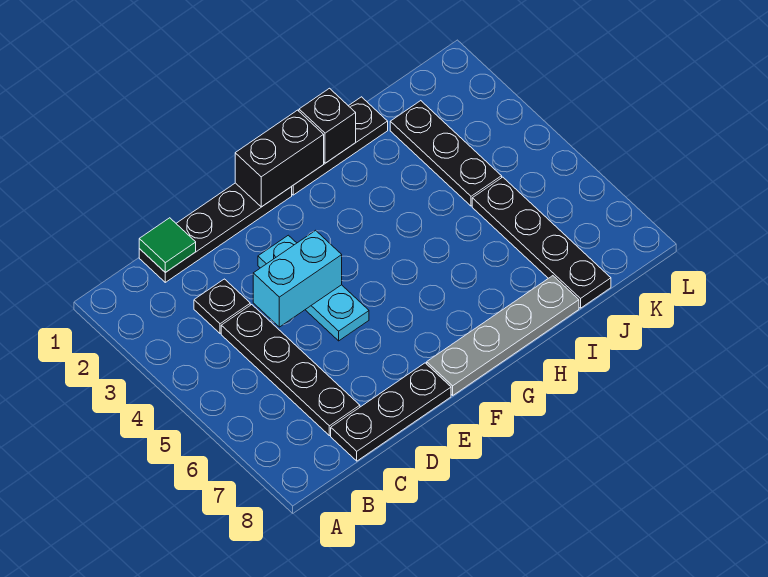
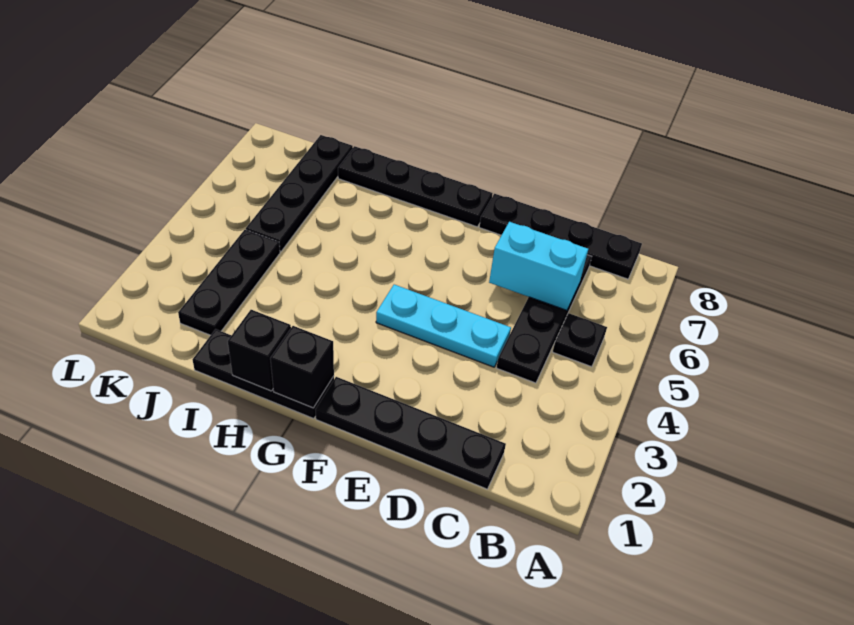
green 1x1 tile [139,218,196,273] -> none
black 1x1 plate [194,279,250,333] -> black 1x1 plate moved to [553,313,607,367]
black 1x3 plate [331,363,451,461] -> black 1x4 plate [479,194,642,279]
cyan 1x2 brick [253,230,342,327] -> cyan 1x2 brick moved to [489,222,588,310]
cyan 1x3 plate [258,235,369,341] -> cyan 1x3 plate turned to [376,285,511,367]
black 1x2 brick [235,110,324,207] -> black 1x1 brick [270,326,334,408]
grey 1x4 plate [427,276,579,395] -> black 1x4 plate [338,146,492,227]

